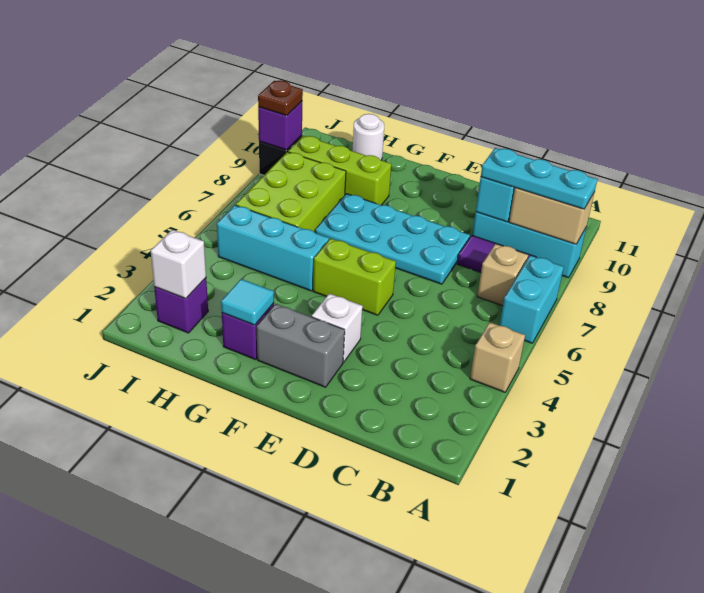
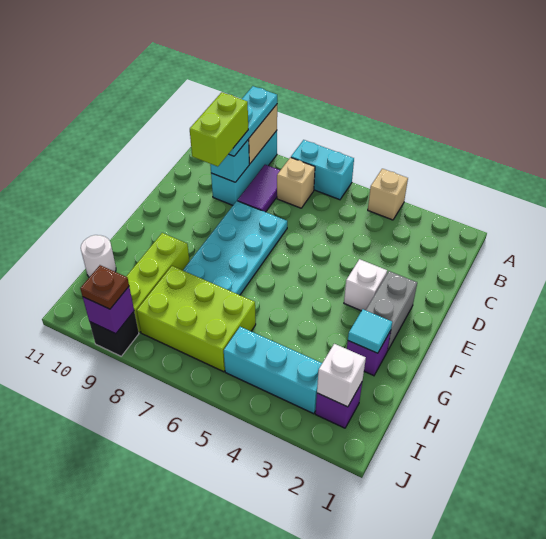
lime 1x2 brick [313,238,396,315] -> lime 1x2 brick moved to [190,92,248,167]
cyan 1x3 brick [217,205,329,291] -> cyan 1x3 brick turned to [224,327,322,414]

